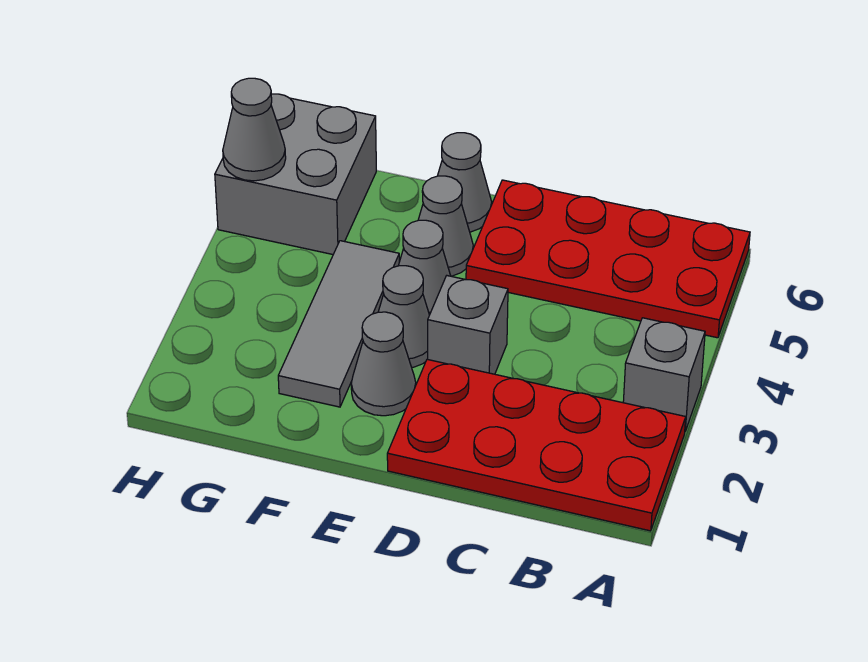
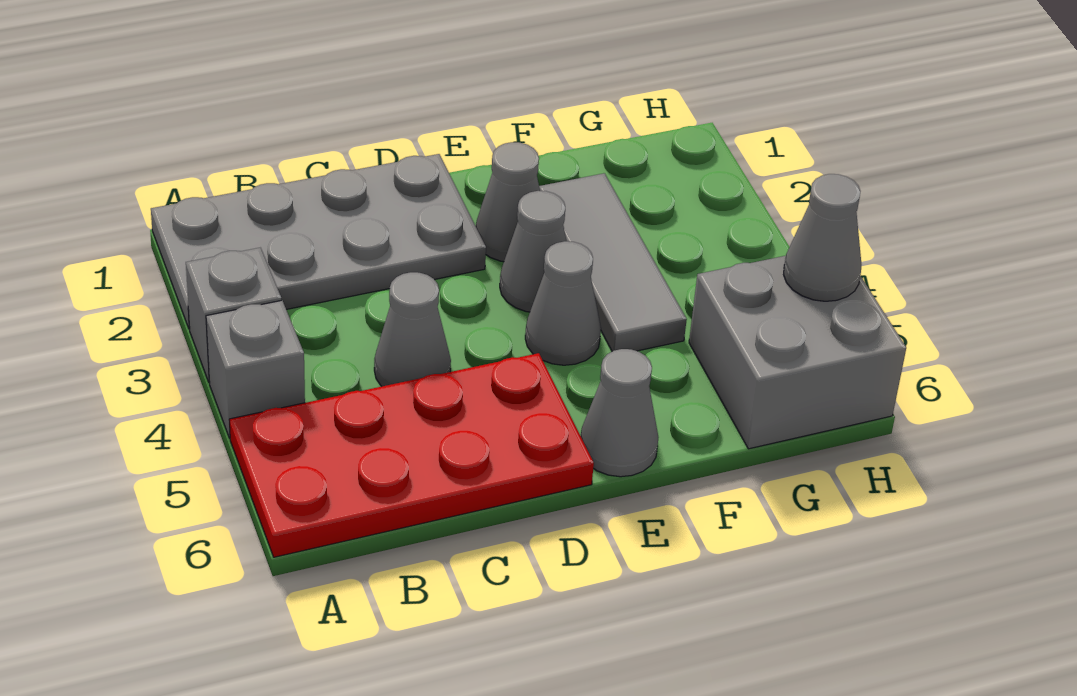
red 2x4 plate [387,359,686,531] -> grey 2x4 plate [151,154,486,329]
grey 1x1 brick [428,276,508,374] -> grey 1x1 brick moved to [206,300,305,438]
grey 1x1 cone [418,176,473,276] -> grey 1x1 cone moved to [374,272,451,386]

